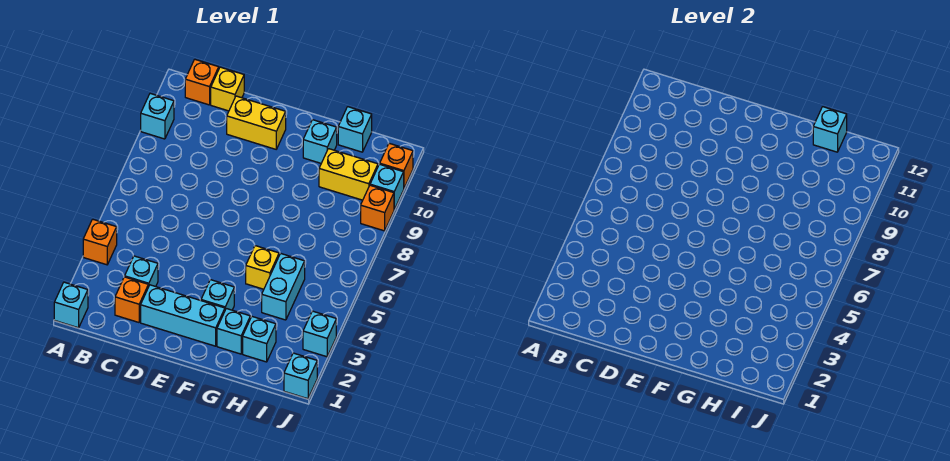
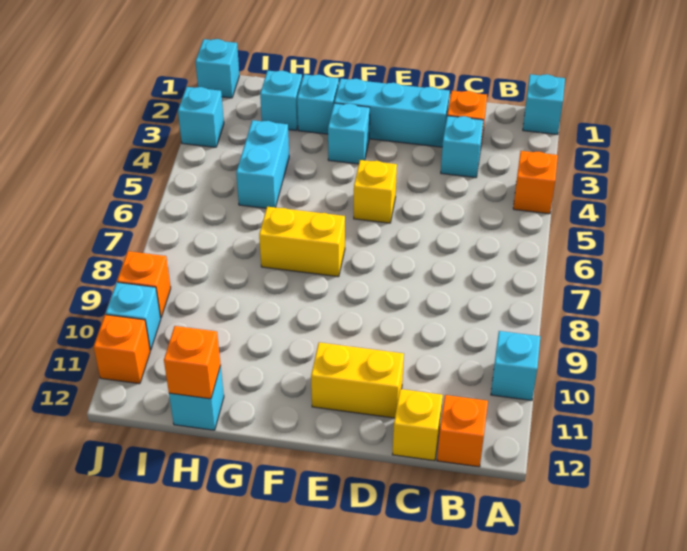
yellow 1x1 brick [246,246,279,289] -> yellow 1x1 brick moved to [354,160,397,223]
cyan 1x1 brick [303,120,337,163] -> none
yellow 1x2 brick [319,149,378,200] -> yellow 1x2 brick moved to [259,207,345,277]
cyan 1x1 brick [813,107,847,152] -> orange 1x1 brick [164,326,221,399]

